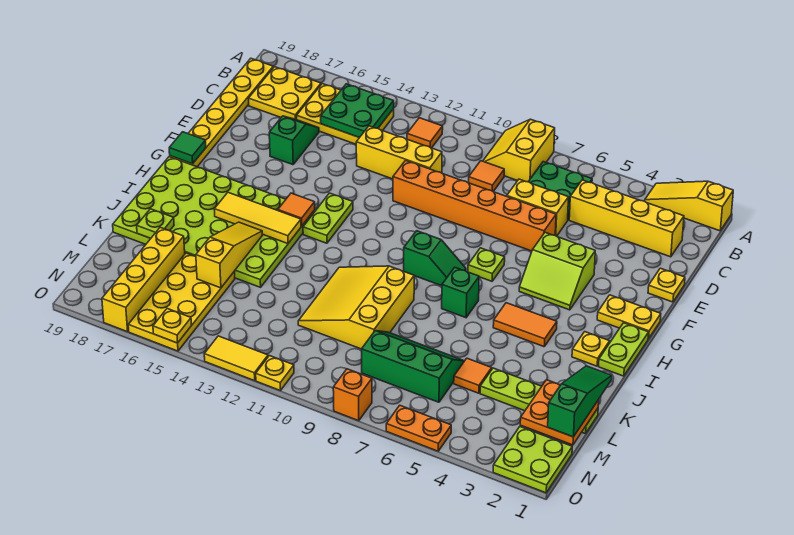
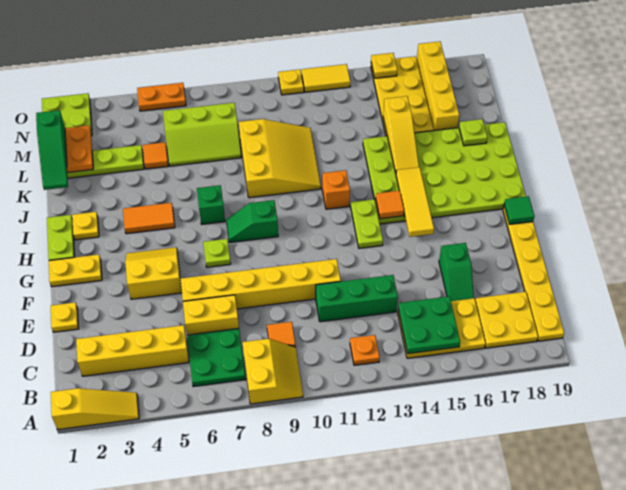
orange 1x1 tile [407,118,443,148] -> orange 1x1 plate [350,335,380,365]
yellow 1x3 brick [356,126,442,179] -> green 1x3 brick [316,275,398,322]
orange 1x6 brick [393,160,556,251] -> yellow 1x6 brick [180,259,341,309]
lime 2x2 slope [519,232,595,310] -> yellow 2x2 slope [125,247,182,299]
yellow 1x3 tile [214,192,301,244] -> yellow 1x3 tile turned to [396,167,434,237]
green 2x3 slope [362,331,464,402] -> lime 2x3 slope [163,103,241,166]
orange 1x1 brick [333,369,372,421] -> orange 1x1 brick moved to [322,170,350,209]

